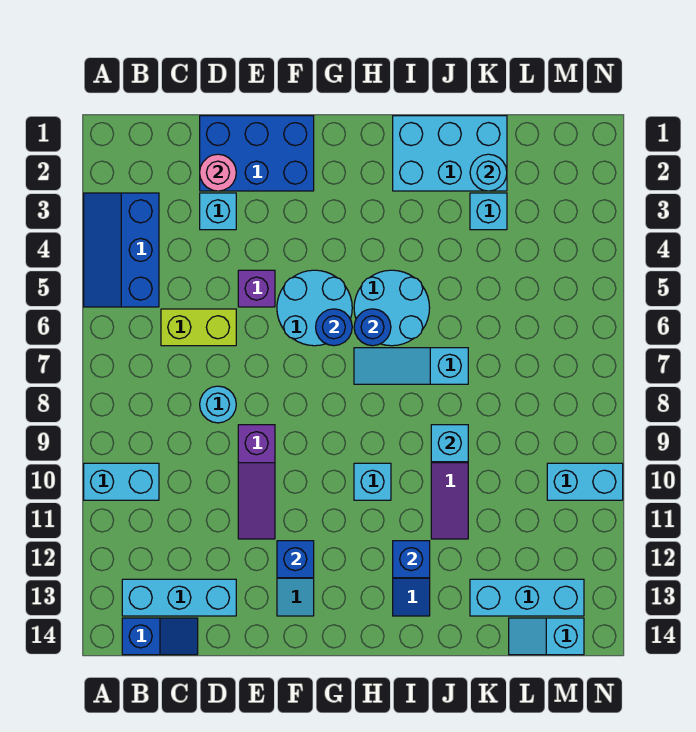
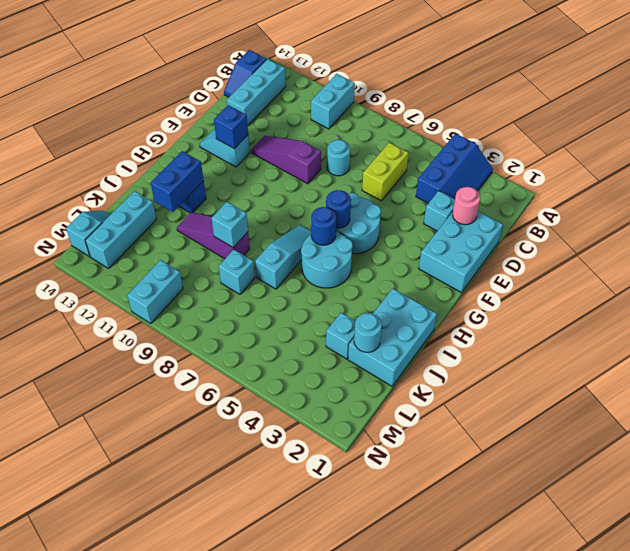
blue 2x3 slope [84,193,159,307] -> blue 2x3 slope turned to [416,134,493,203]
blue 2x3 brick [200,116,314,191] -> cyan 2x3 brick [419,211,503,292]
purple 1x1 brick [238,270,275,307] -> none
cyan 1x1 brick [354,463,391,500] -> cyan 1x1 brick moved to [219,249,255,294]
blue 1x1 brick [393,541,430,578] -> blue 1x2 brick [151,151,204,212]

